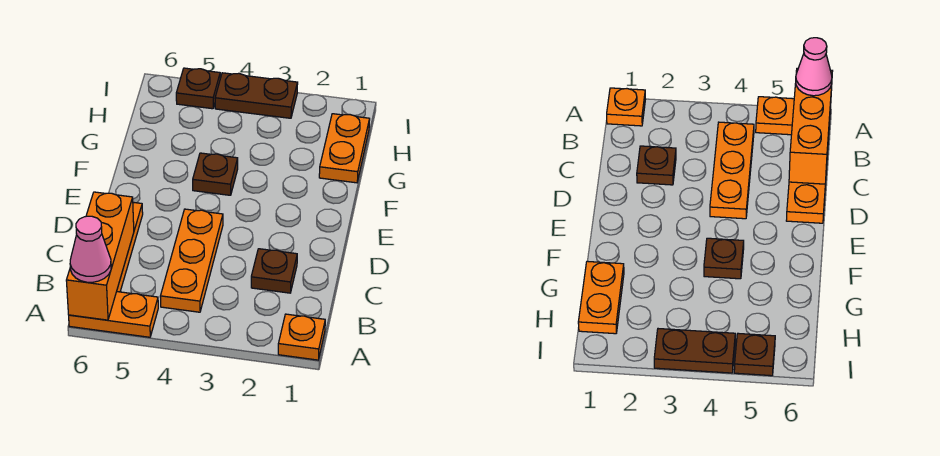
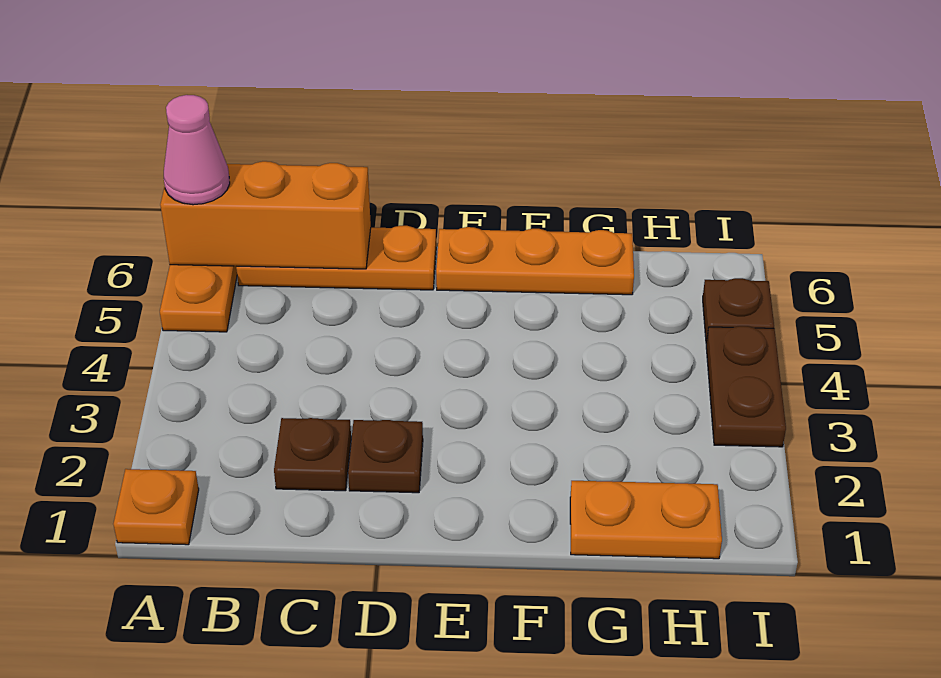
orange 1x3 plate [160,209,223,312] -> orange 1x3 plate moved to [436,227,634,295]
brown 1x1 plate [193,153,238,195] -> brown 1x1 plate moved to [348,420,423,493]

